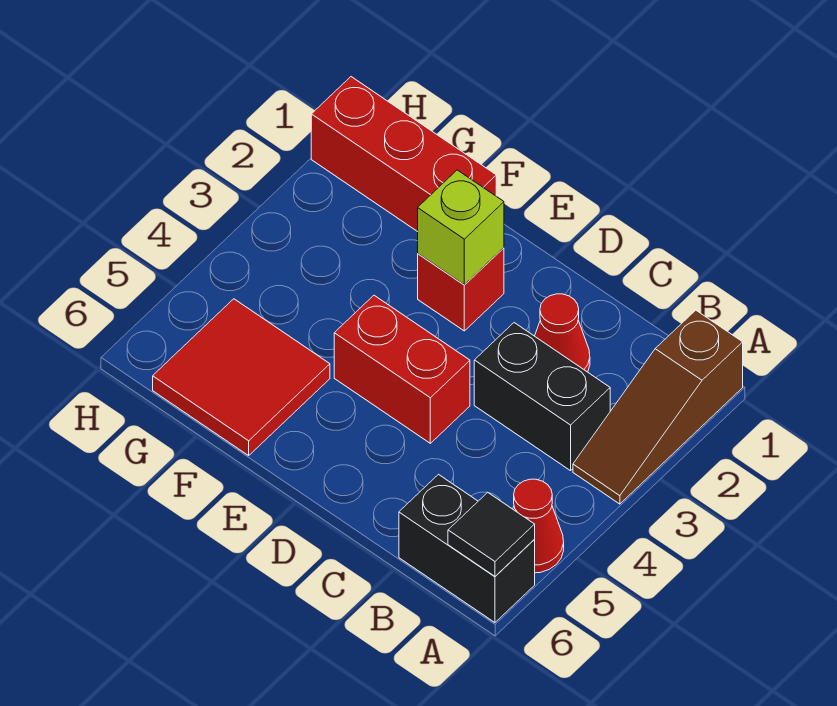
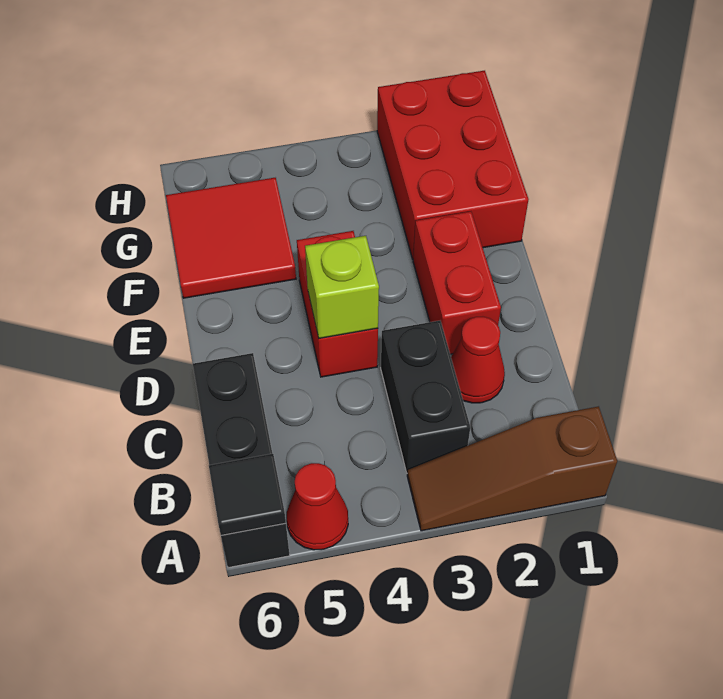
black 1x2 brick [399,475,535,622] -> black 1x3 brick [193,353,290,568]
red 1x1 brick [418,248,504,331] -> red 1x2 brick [413,211,501,354]
lime 1x1 brick [418,170,504,285] -> lime 1x1 brick moved to [305,236,379,338]
red 1x3 brick [311,77,496,232] -> red 2x3 brick [377,71,528,259]

